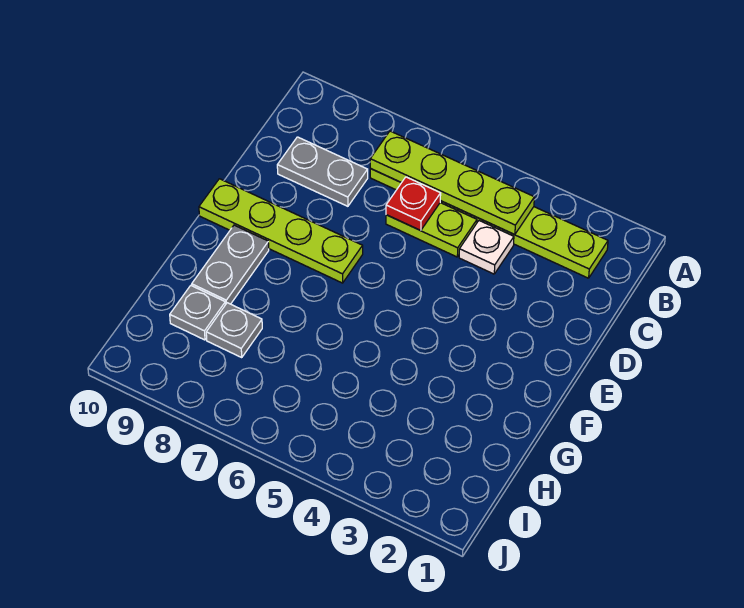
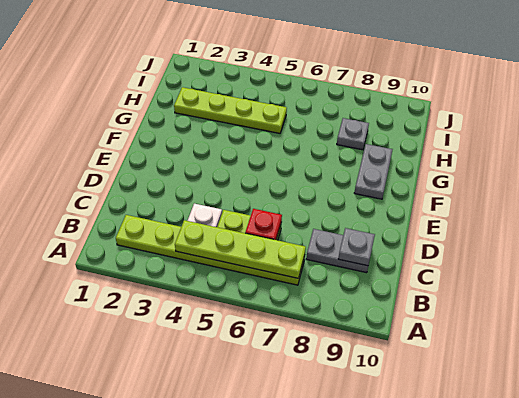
lime 1x4 plate [199,179,363,283] -> lime 1x4 plate moved to [174,87,287,133]
grey 1x1 plate [170,286,225,340] -> grey 1x1 plate moved to [338,228,375,266]

